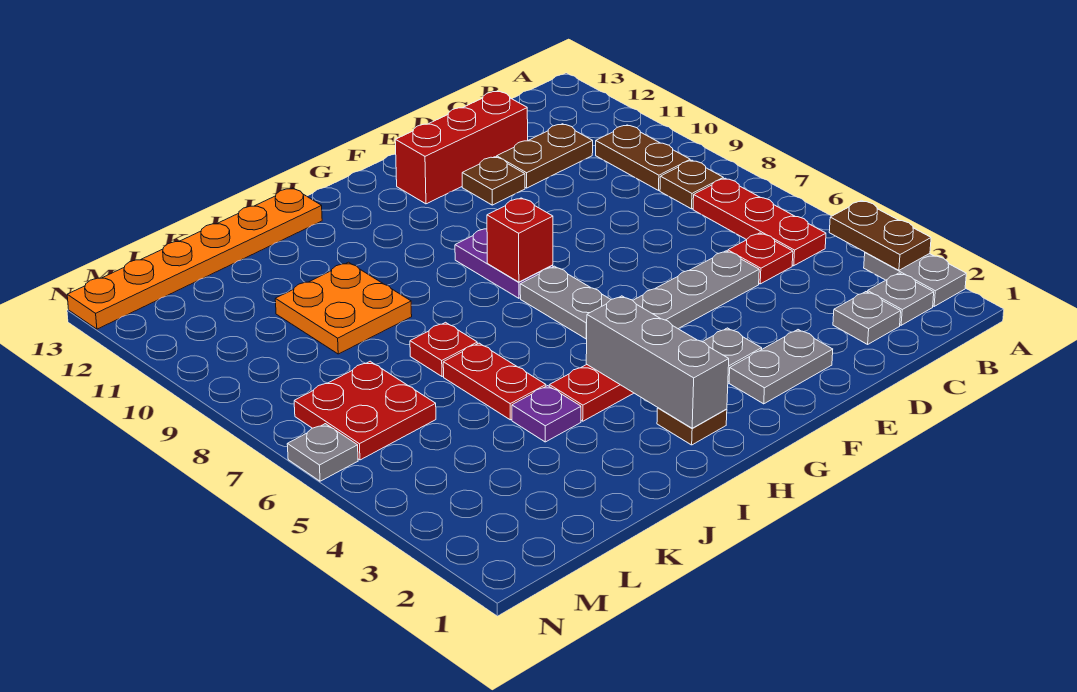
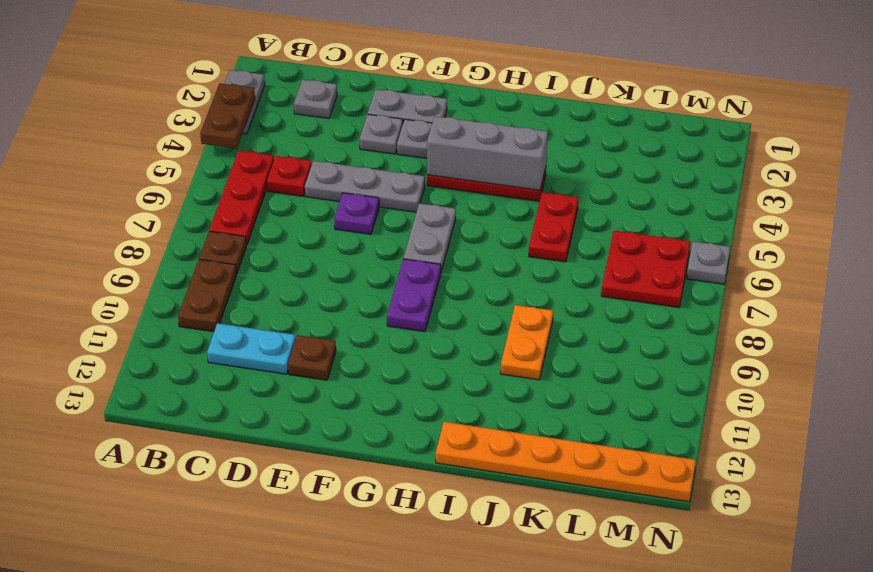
grey 1x1 plate [867,273,934,325] -> grey 1x1 plate moved to [360,114,403,154]
brown 1x2 plate [497,124,593,188] -> cyan 1x2 plate [207,323,296,374]
red 1x3 brick [395,91,528,204] -> none
red 1x1 brick [487,198,553,282] -> none
brown 1x1 plate [657,408,727,445] -> none
grey 1x3 brick [586,296,729,428] -> grey 1x3 brick turned to [427,116,548,190]
purple 1x1 plate [512,386,581,442] -> purple 1x1 plate moved to [334,193,379,234]
red 1x1 plate [410,322,477,377] -> none
orange 2x2 plate [275,262,412,354] -> orange 1x2 plate [501,305,553,380]

